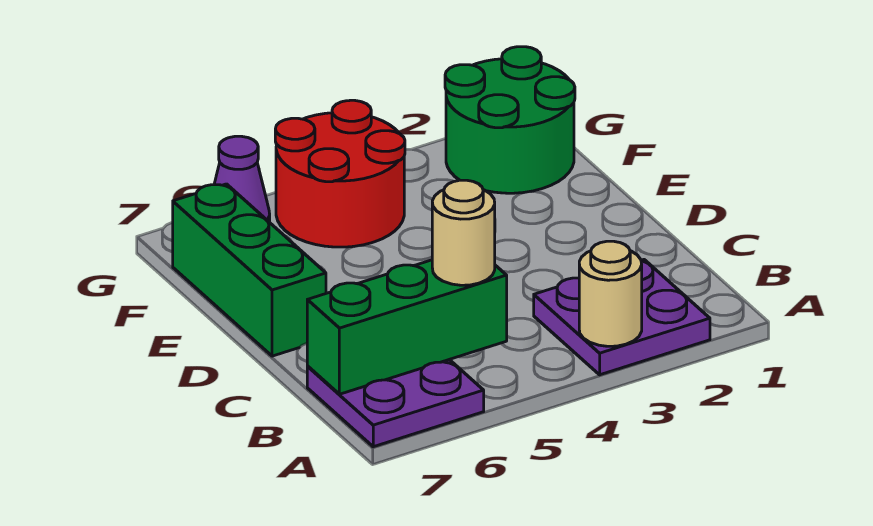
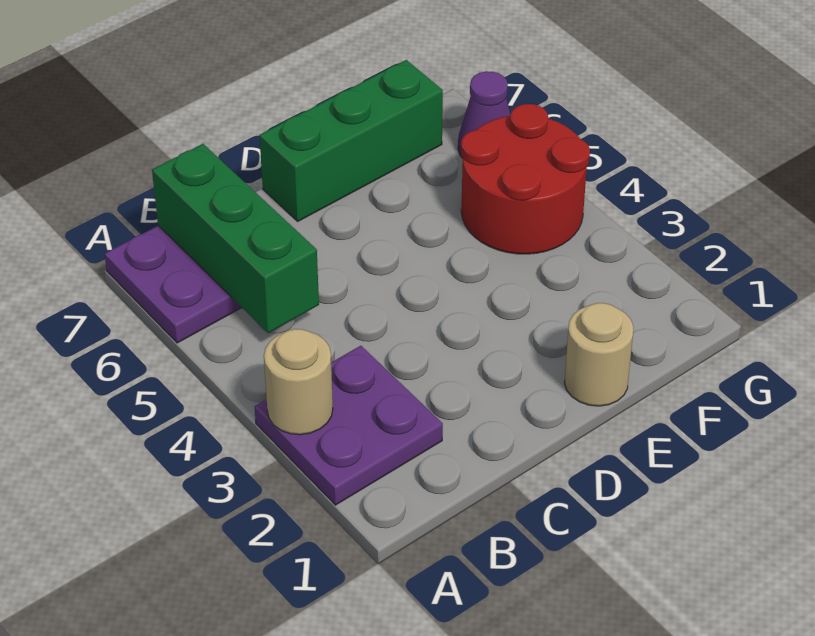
tan 1x1 round brick [432,180,495,285] -> tan 1x1 round brick moved to [564,303,634,406]
green 2x2 round brick [445,47,575,193] -> none

